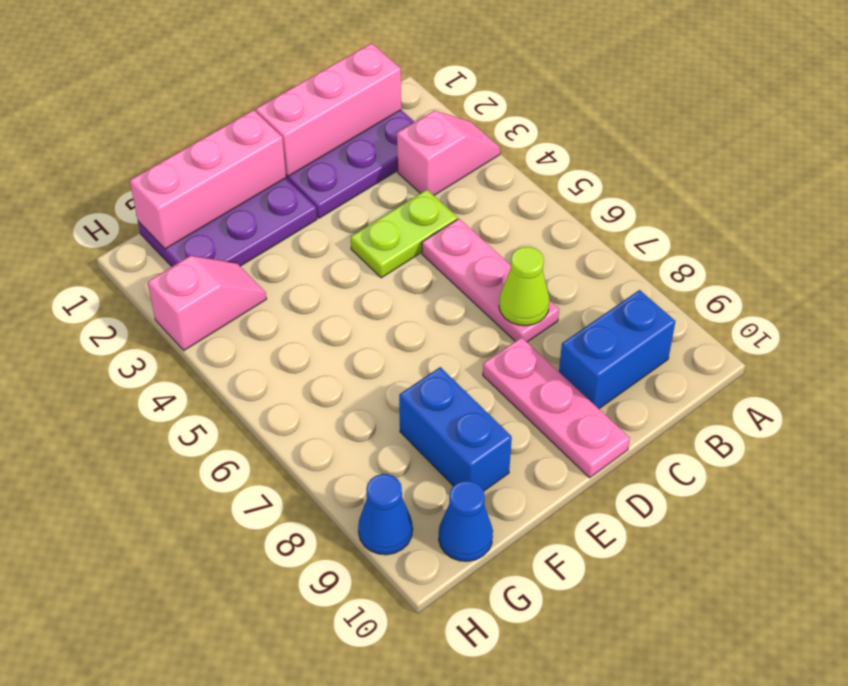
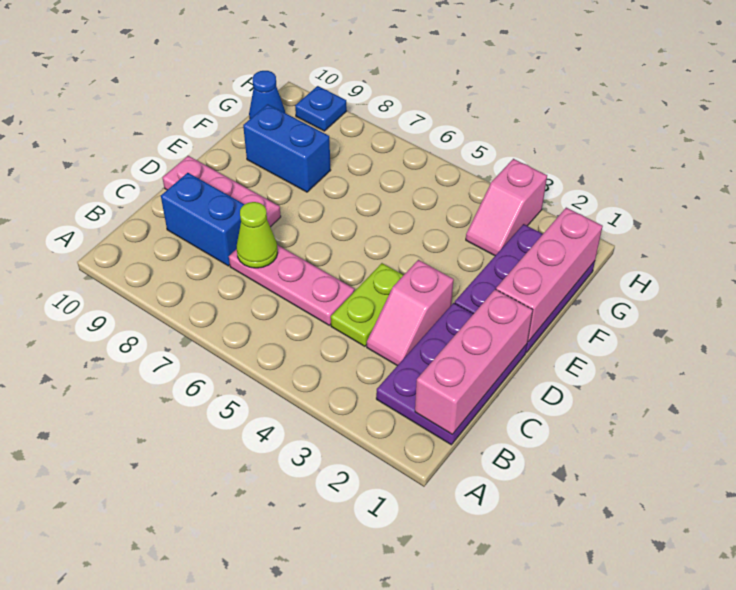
pink 1x2 slope [397,110,500,195] -> pink 1x2 slope moved to [367,260,454,366]
blue 1x2 brick [559,290,675,409] -> blue 1x2 brick turned to [161,173,245,266]
blue 1x1 cone [358,474,413,555] -> blue 1x1 plate [295,86,347,131]

